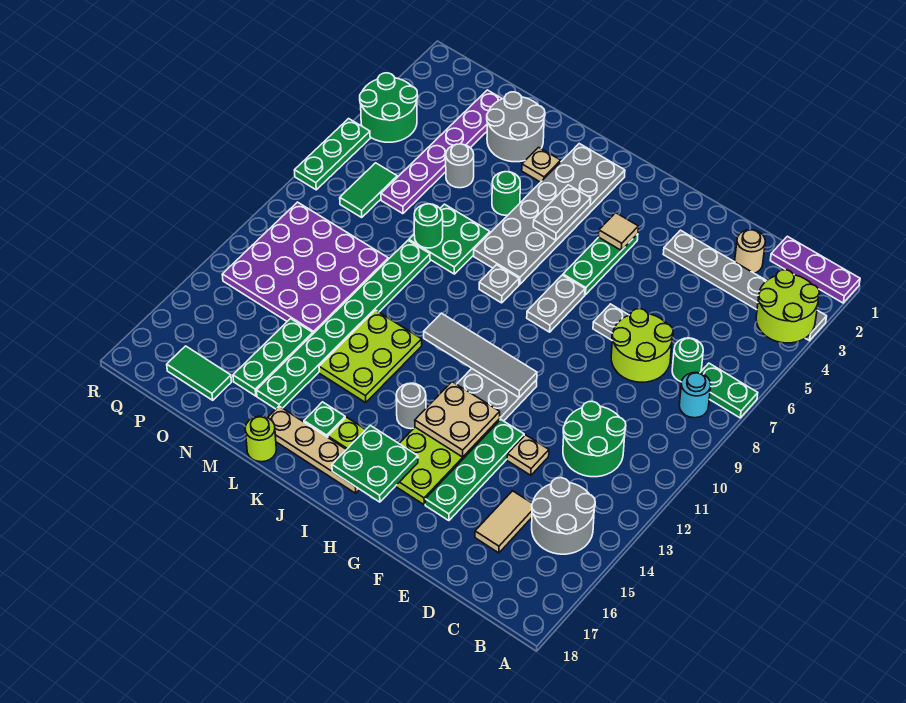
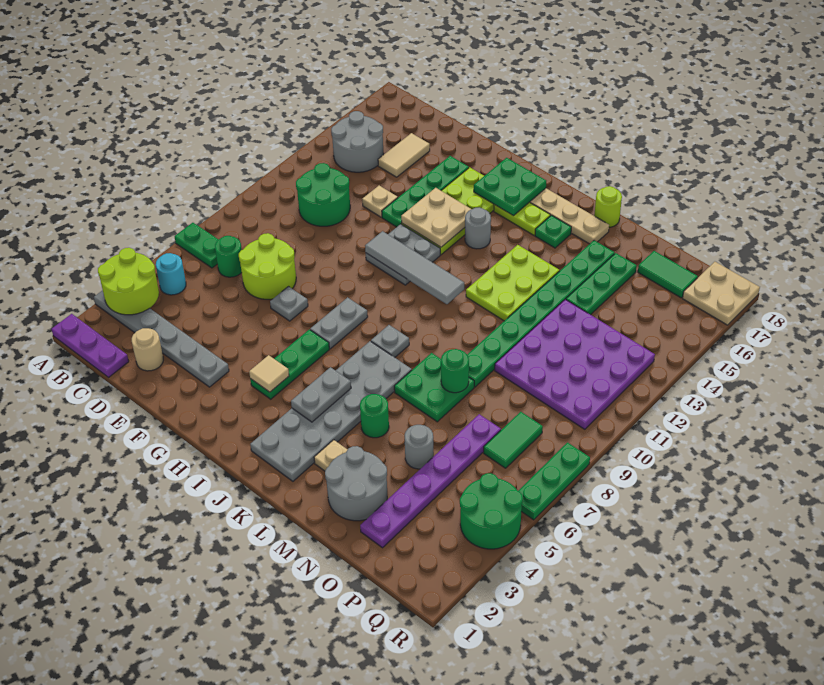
cyan 1x1 round brick [679,372,711,418] -> cyan 1x1 round brick moved to [156,253,186,295]
none -> tan 2x2 plate [683,262,760,325]

